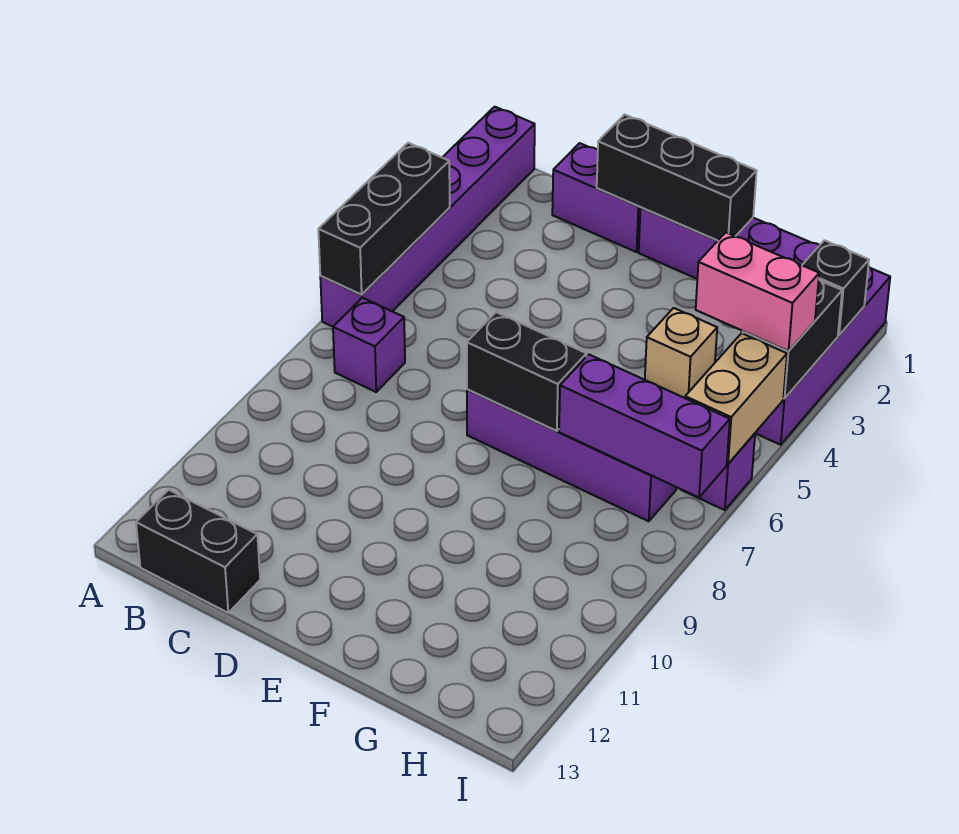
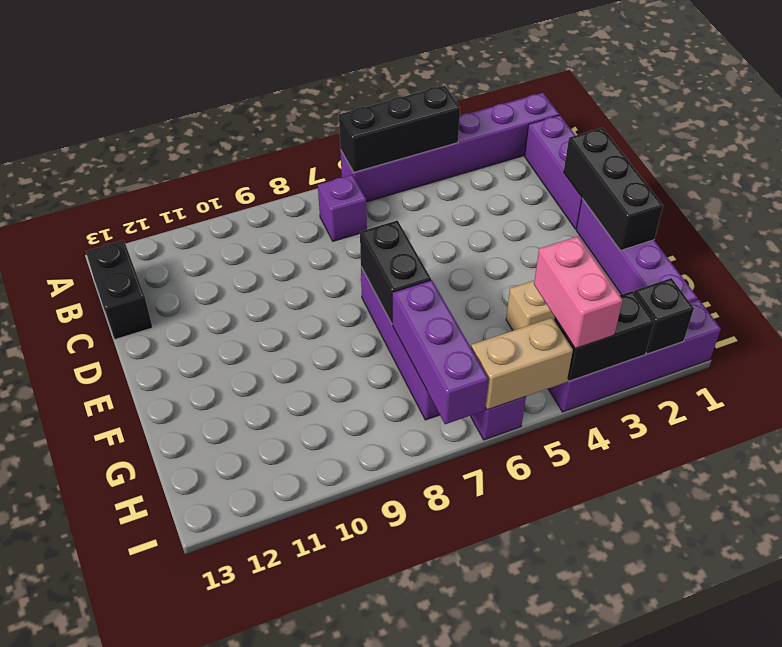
purple 1x2 brick [552,143,641,252] -> purple 1x3 brick [525,115,582,229]

